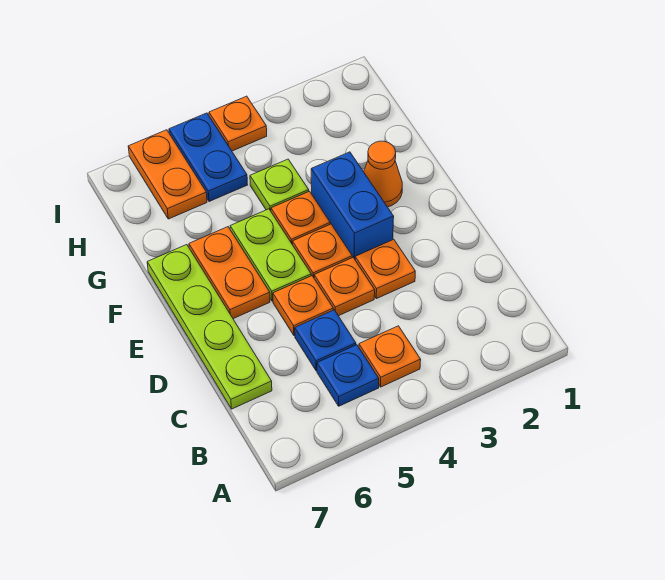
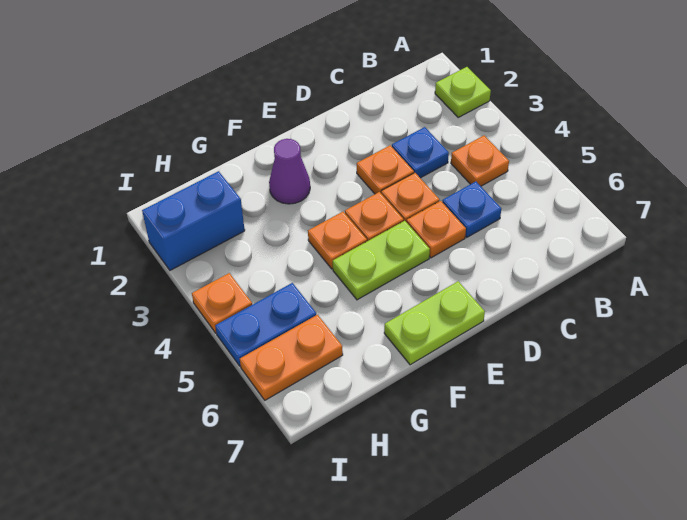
blue 1x1 plate [317,345,379,406] -> blue 1x1 plate moved to [392,127,449,178]
lime 1x4 plate [147,245,272,409] -> lime 1x2 plate [384,281,485,365]
blue 1x2 brick [311,152,394,259] -> blue 1x2 brick moved to [142,171,245,270]
orange 1x2 plate [189,227,270,319] -> none
orange 1x1 cone [364,141,402,207] -> purple 1x1 cone [269,139,310,204]
lime 1x1 plate [250,159,309,211] -> lime 1x1 plate moved to [435,67,491,117]

